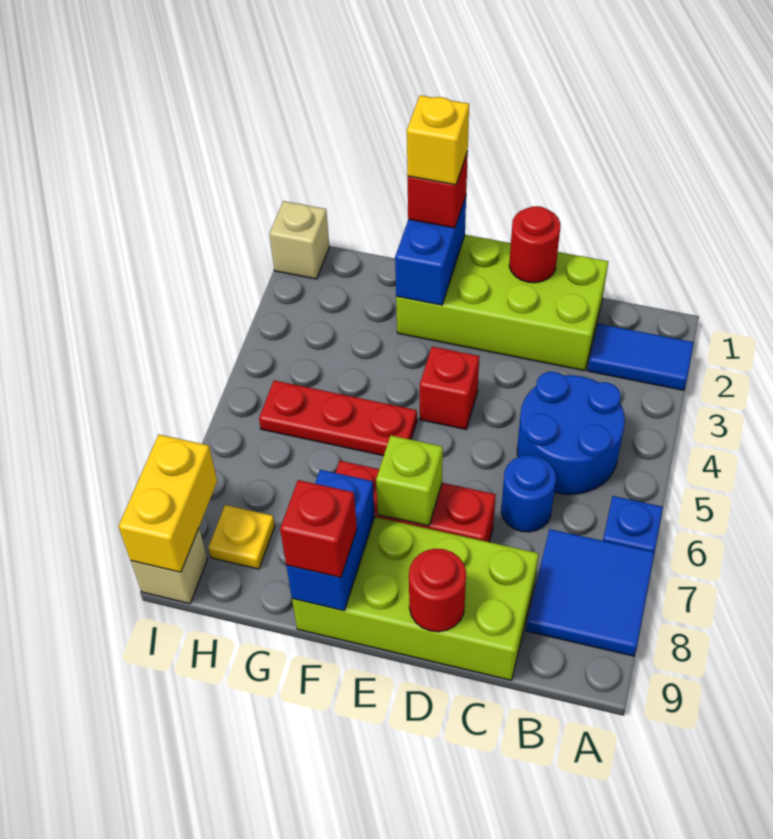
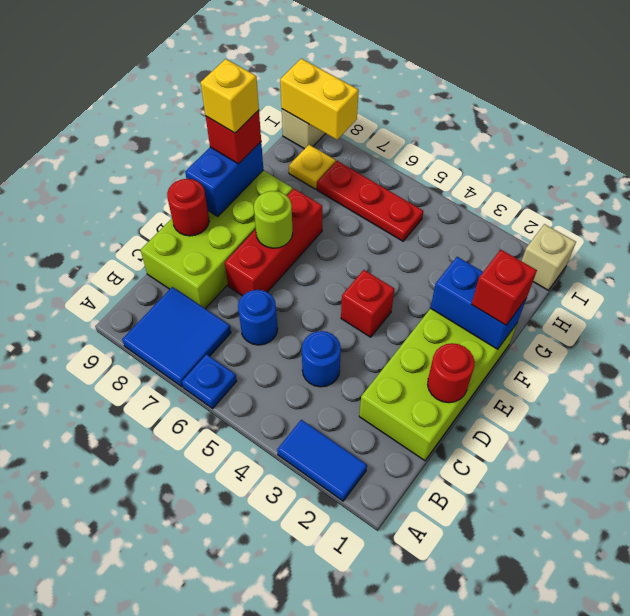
blue 1x2 tile [588,324,694,390] -> blue 1x2 tile turned to [277,420,367,501]
blue 2x2 round brick [517,372,625,494] -> blue 1x1 round brick [302,331,341,387]
lime 1x1 brick [376,436,443,526] -> lime 1x1 round brick [254,191,293,248]
yellow 1x1 brick [407,95,469,185] -> yellow 1x1 brick moved to [201,59,259,133]
red 1x3 plate [259,380,417,456] -> red 1x3 plate turned to [317,161,423,241]
blue 1x2 brick [286,470,375,611] -> blue 1x2 brick turned to [185,142,263,216]

